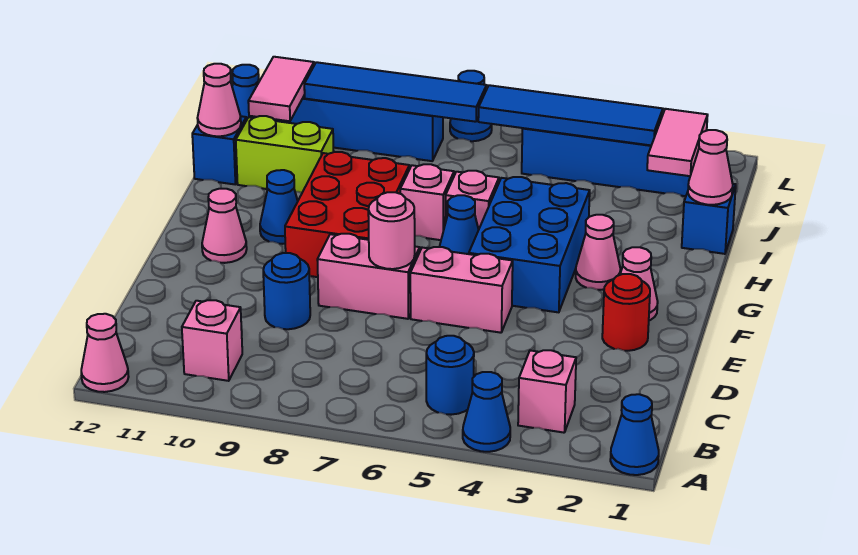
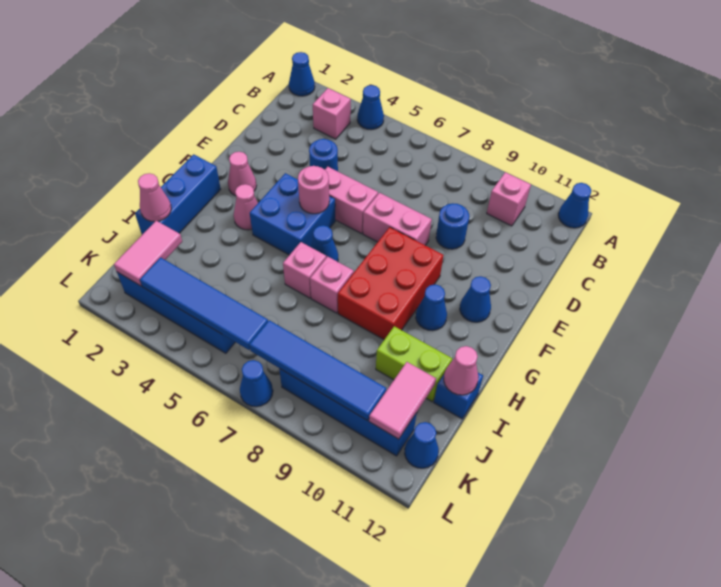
pink 1x1 cone [81,314,129,392] -> blue 1x1 cone [558,183,591,228]
blue 1x1 round brick [426,336,474,415] -> blue 1x1 round brick moved to [309,139,338,171]
red 1x1 round brick [602,274,650,351] -> none
pink 1x1 round brick [368,192,415,269] -> pink 1x1 round brick moved to [298,166,329,214]
blue 2x3 brick [469,177,590,312] -> blue 2x2 brick [250,173,335,255]
pink 1x1 cone [202,189,247,263] -> blue 1x1 cone [460,276,491,322]
blue 1x1 brick [682,184,736,254] -> blue 1x3 brick [135,154,221,235]

